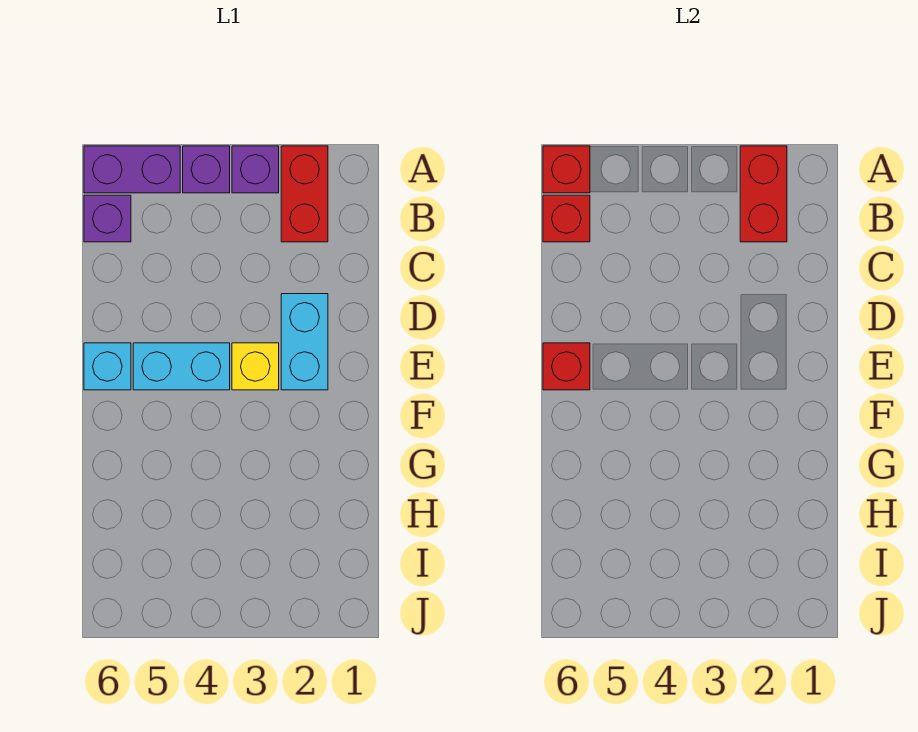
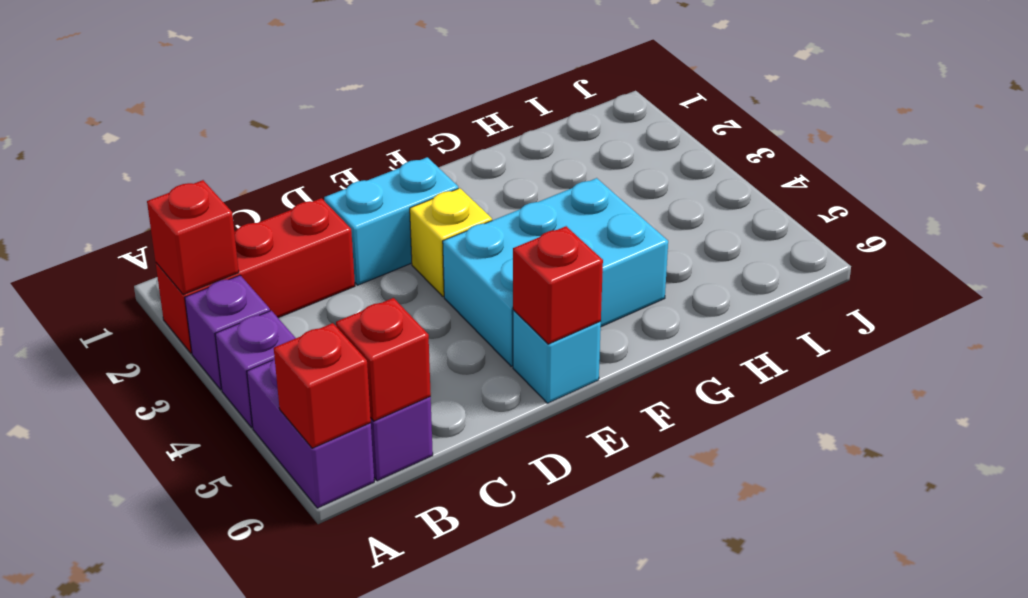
red 1x2 brick [281,146,328,242] -> red 1x3 brick [156,198,355,353]
red 1x2 brick [740,146,787,242] -> red 1x1 brick [147,180,239,295]
cyan 1x2 brick [133,343,230,390] -> cyan 2x3 brick [443,178,668,366]

